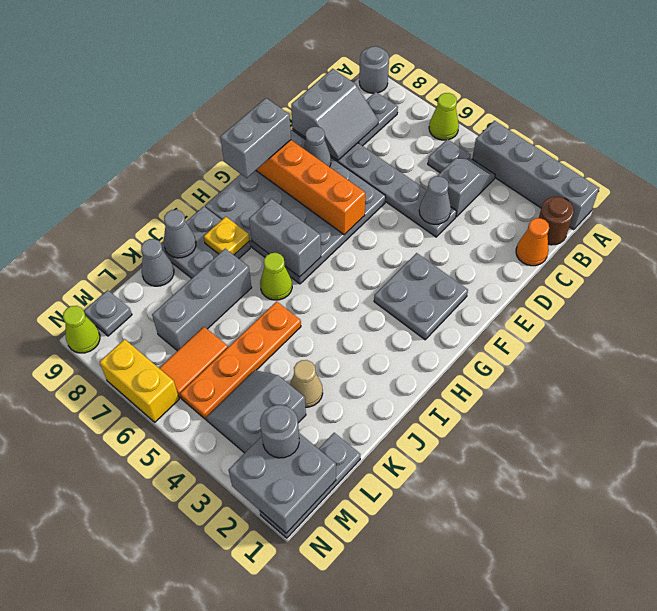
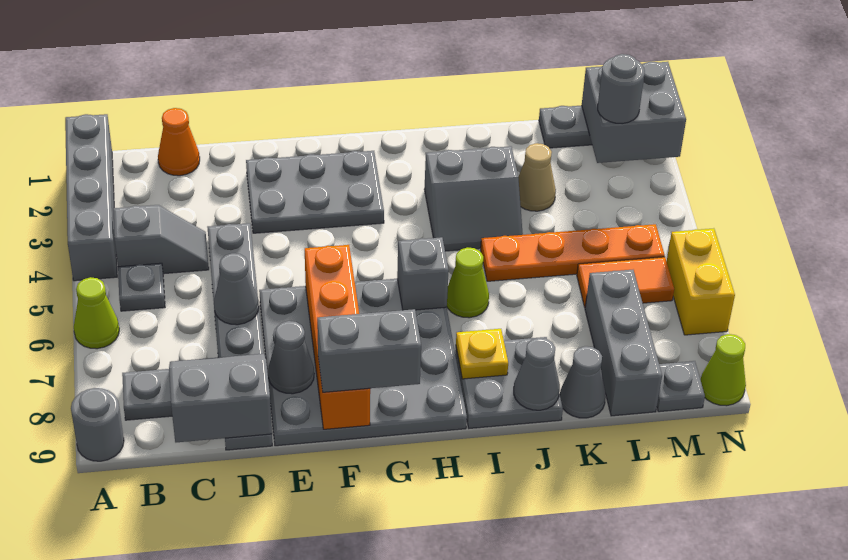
brown 1x1 round brick [539,197,574,245] -> none
grey 1x2 slope [438,158,495,217] -> grey 1x2 slope turned to [113,205,209,274]
grey 1x1 cone [419,176,451,224] -> grey 1x1 cone moved to [214,253,259,325]
grey 2x2 plate [374,253,468,340] -> grey 2x3 plate [246,151,384,233]
grey 1x2 brick [249,199,321,277] -> grey 1x1 brick [397,237,449,310]
grey 1x3 brick [152,249,252,351] -> grey 1x3 brick turned to [585,270,662,416]
grey 2x2 slope [206,370,306,453] -> grey 2x2 slope moved to [424,146,523,251]

